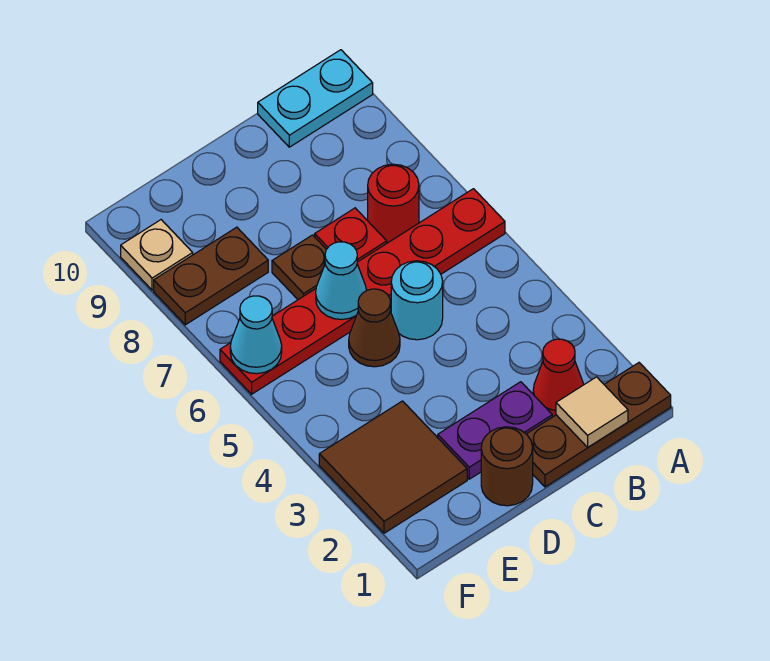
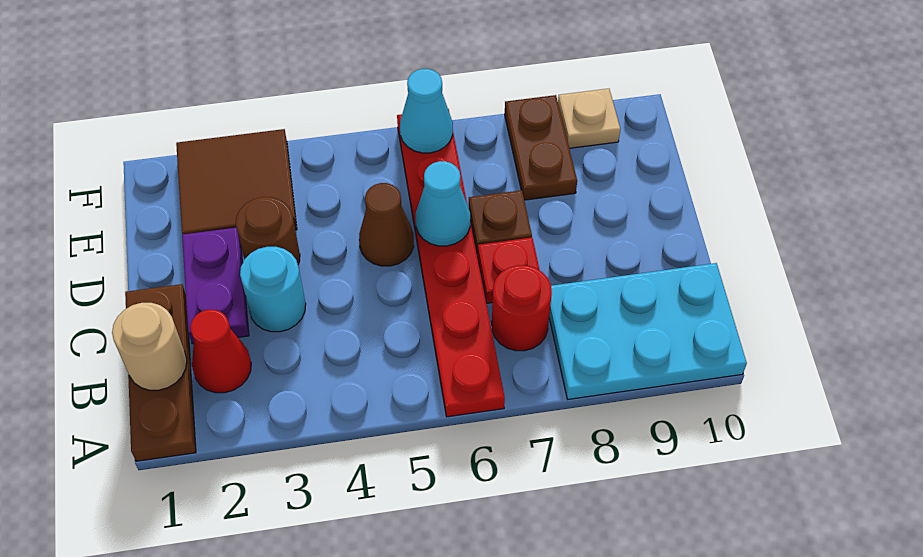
cyan 1x2 plate [258,50,373,147] -> cyan 2x3 plate [549,263,747,399]
tan 1x1 tile [556,377,628,447] -> tan 1x1 round brick [112,303,187,390]
cyan 1x1 round brick [391,261,443,340] -> cyan 1x1 round brick moved to [240,247,306,332]
brown 1x1 round brick [481,427,533,506] -> brown 1x1 round brick moved to [236,197,300,264]

